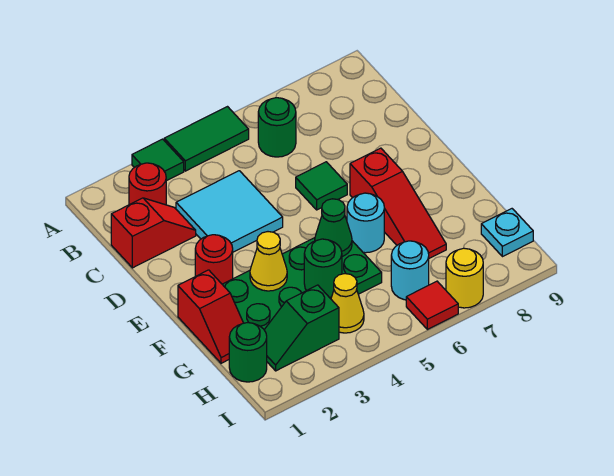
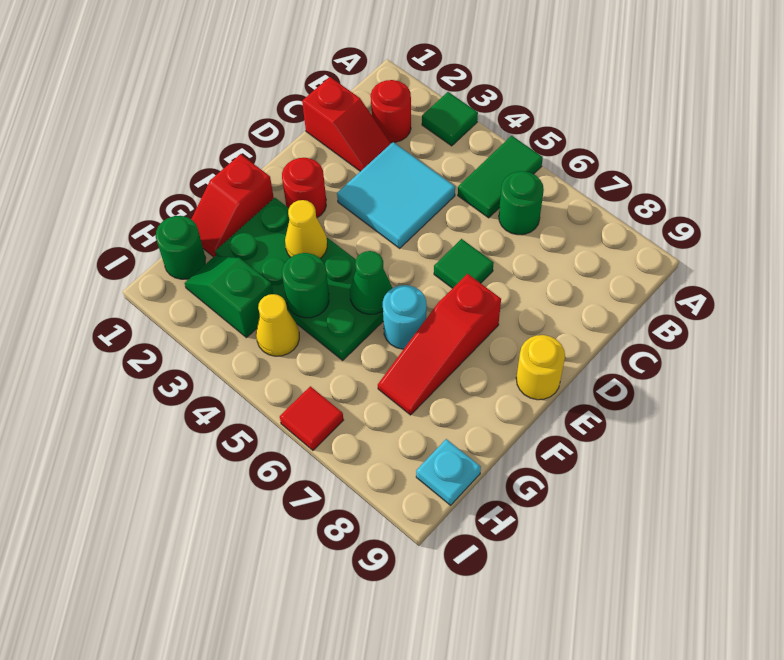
green 1x2 tile [164,107,249,171] -> green 1x2 tile turned to [458,136,543,218]
cyan 1x1 round brick [391,241,429,300] -> none
yellow 1x1 round brick [446,248,483,308] -> yellow 1x1 round brick moved to [516,335,565,400]

